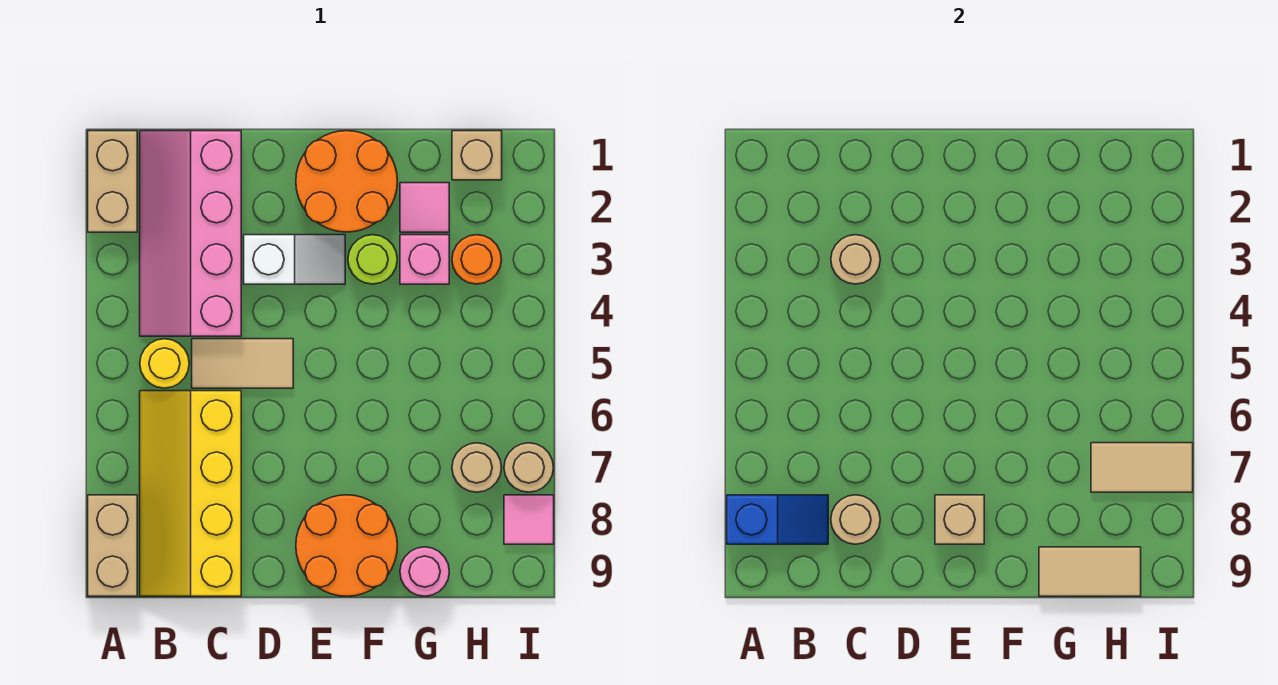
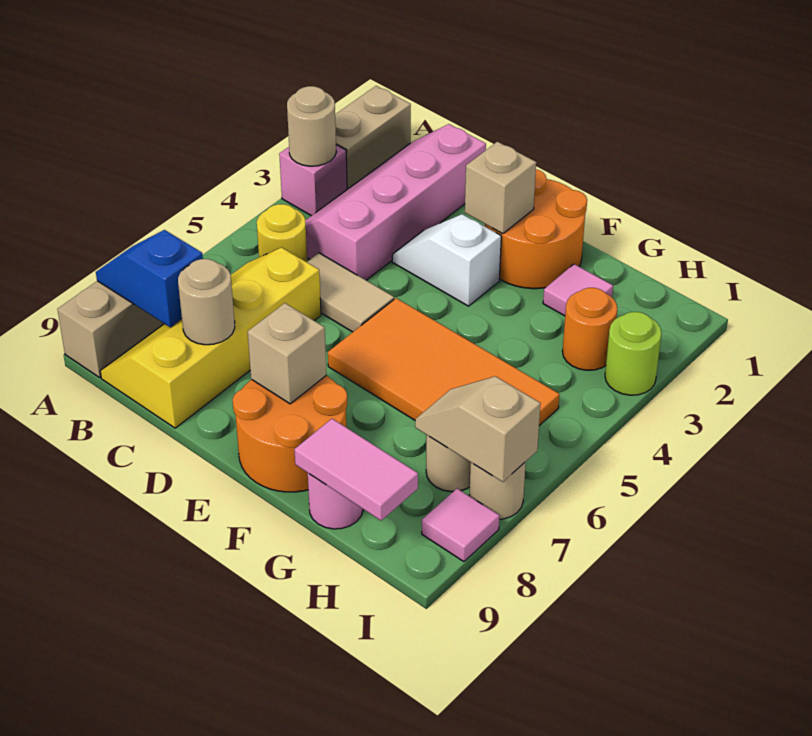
blue 1x2 slope [727,495,828,544] -> blue 1x2 slope turned to [96,230,203,327]
tan 1x1 round brick [831,235,880,284] -> tan 1x1 round brick moved to [287,86,336,166]
white 1x2 slope [244,235,345,284] -> white 1x2 slope turned to [392,214,501,306]
none -> orange 2x4 tile [328,298,560,426]
lime 1x1 round brick [348,235,397,284] -> lime 1x1 round brick moved to [605,312,662,395]
pink 1x1 brick [400,235,449,284] -> pink 1x1 brick moved to [279,145,347,216]
tan 1x2 tile [1039,547,1141,596] -> pink 1x2 tile [294,419,418,521]
tan 1x1 brick [452,131,502,180] -> tan 1x1 brick moved to [465,142,536,234]
tan 1x2 tile [1091,443,1193,492] -> tan 1x2 slope [415,376,541,482]

